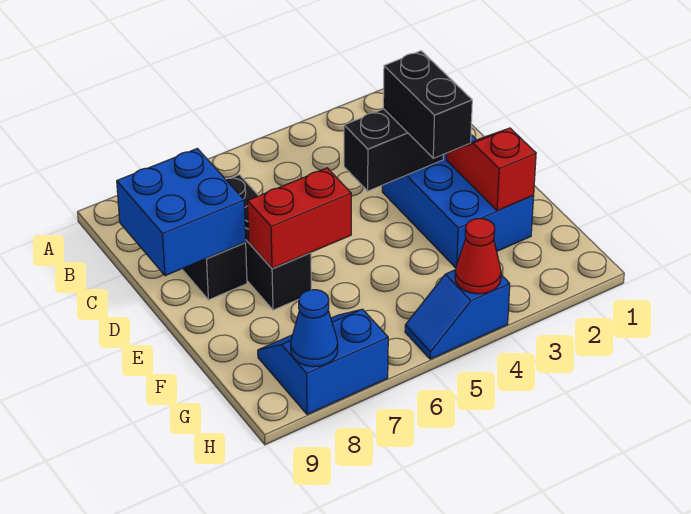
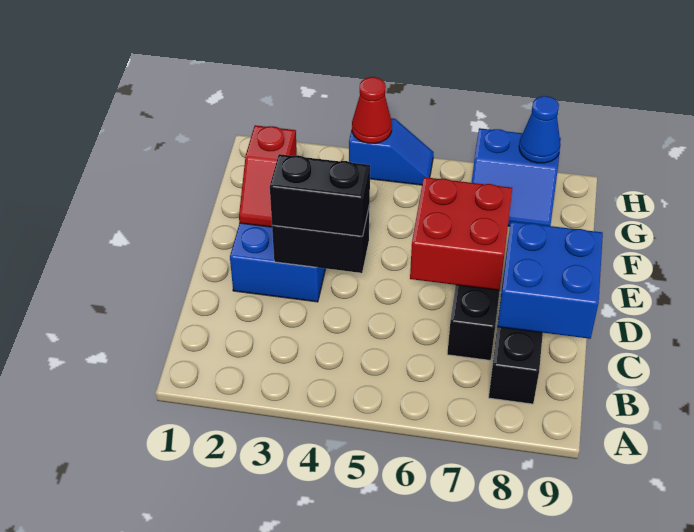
black 1x2 brick [383,51,472,158] -> black 1x2 brick turned to [270,154,370,236]
red 1x2 brick [248,168,351,269] -> red 2x2 brick [410,177,512,290]

